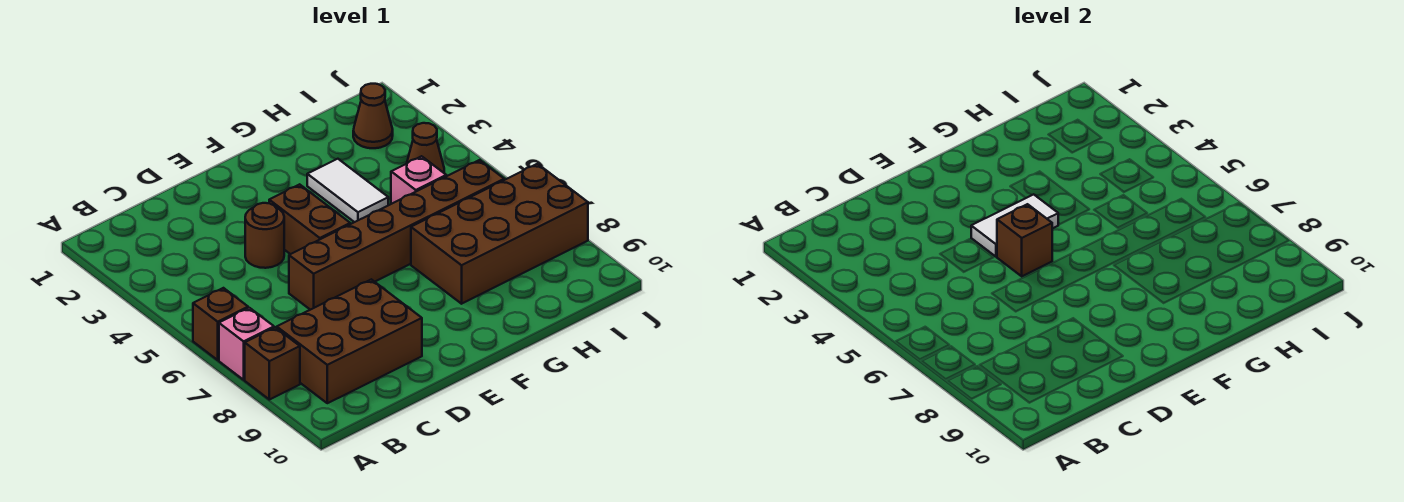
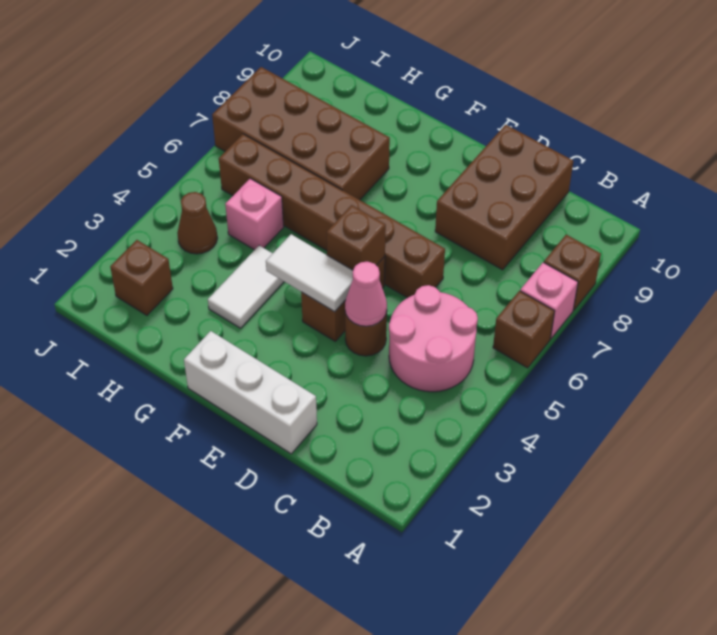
none -> pink 2x2 round brick [389,285,478,392]
brown 2x3 brick [277,279,422,403] -> brown 2x3 brick turned to [435,125,573,270]
none -> white 1x3 brick [184,331,317,454]
none -> pink 1x1 cone [345,262,387,326]
brown 1x1 cone [353,84,393,148] -> brown 1x1 brick [110,240,173,315]

